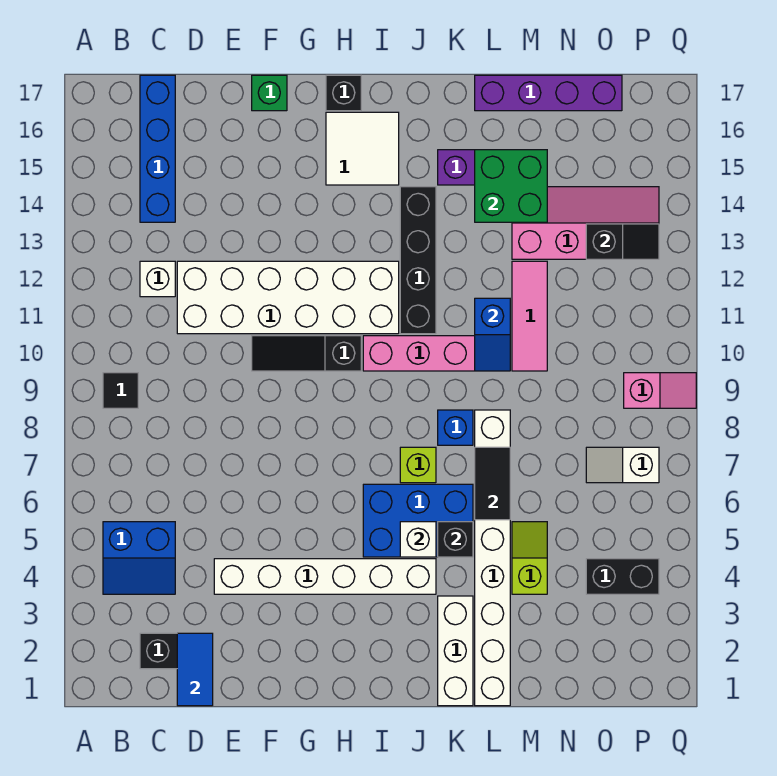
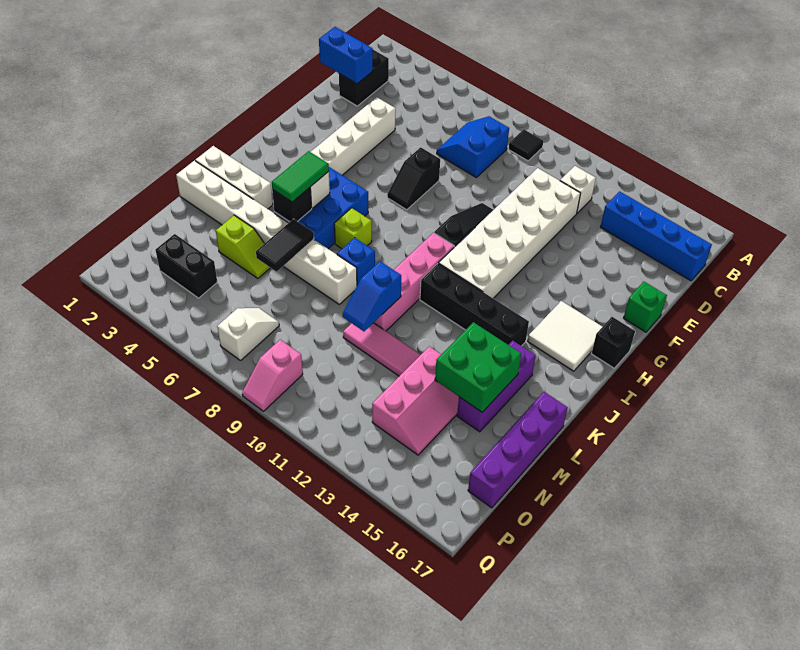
blue 2x2 slope [103,522,175,594] -> blue 2x2 slope moved to [437,116,509,177]
blue 1x2 tile [177,633,213,706] -> blue 1x2 brick [319,27,373,84]
none -> green 1x2 tile [272,151,329,202]
black 1x2 tile [475,447,510,520] -> black 1x2 tile turned to [256,219,314,272]
blue 1x2 slope [475,298,510,371] -> blue 1x2 slope turned to [343,261,401,331]
pink 2x4 slope [512,187,659,259] -> pink 2x3 slope [372,346,459,455]
black 1x2 brick [586,559,659,594] -> black 1x2 brick turned to [155,234,217,298]
black 1x2 slope [586,224,659,259] -> black 1x2 slope moved to [387,147,440,210]

